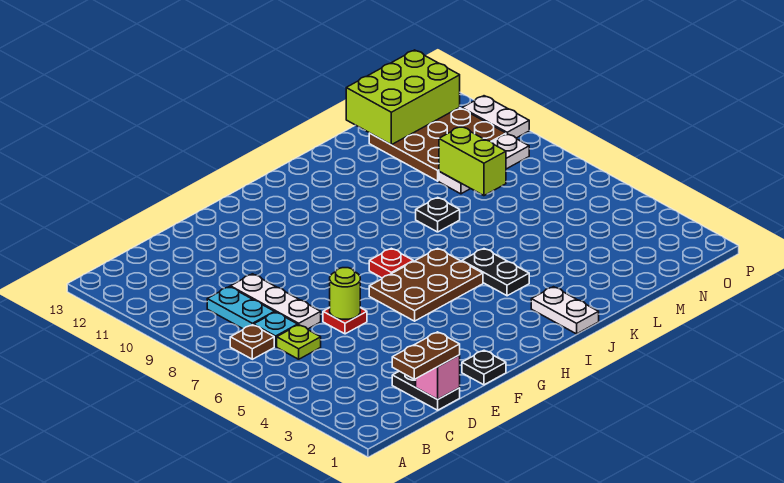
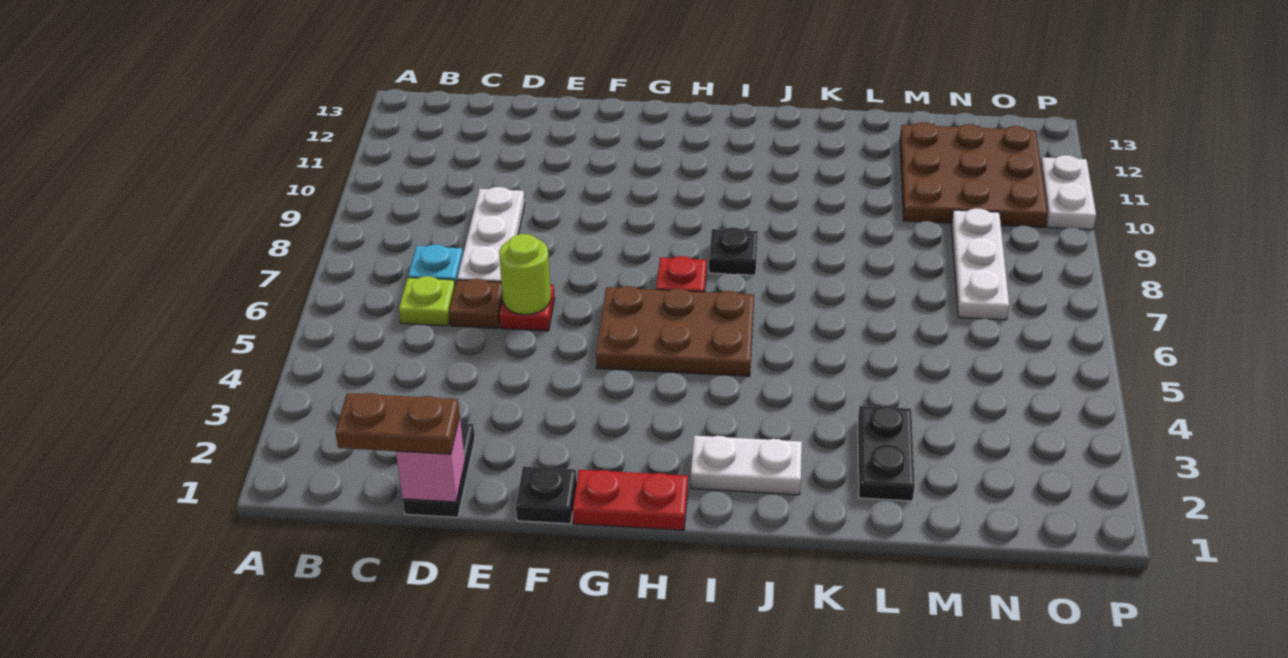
brown 1x1 plate [230,325,274,359] -> brown 1x1 plate moved to [449,279,503,328]
cyan 1x2 plate [207,287,274,329] -> none
none -> red 1x2 plate [573,470,688,530]
white 1x2 plate [531,287,599,334] -> white 1x2 plate turned to [691,436,802,495]
black 1x2 plate [462,249,529,296] -> black 1x2 plate moved to [858,406,915,501]
black 1x1 plate [416,197,460,232] -> black 1x1 plate moved to [709,227,758,275]
lime 1x2 brick [439,127,506,196] -> none
white 1x3 plate [439,134,529,194] -> white 1x3 plate turned to [951,208,1009,320]
lime 2x3 brick [346,50,460,145] -> none

